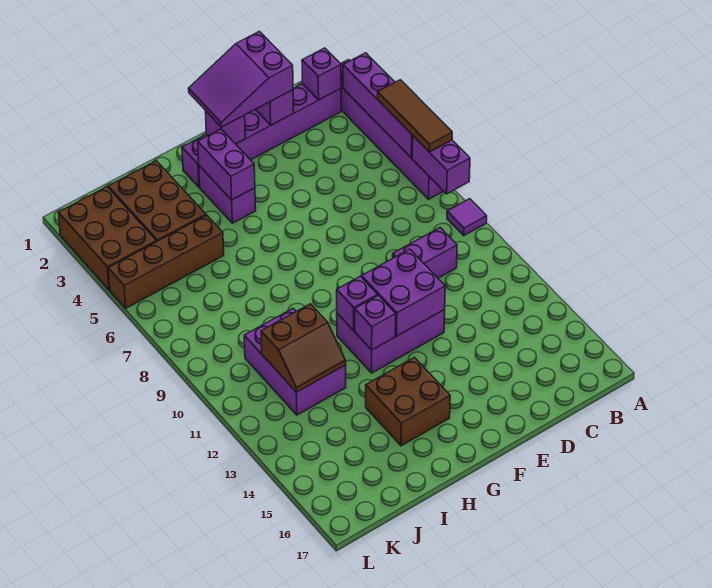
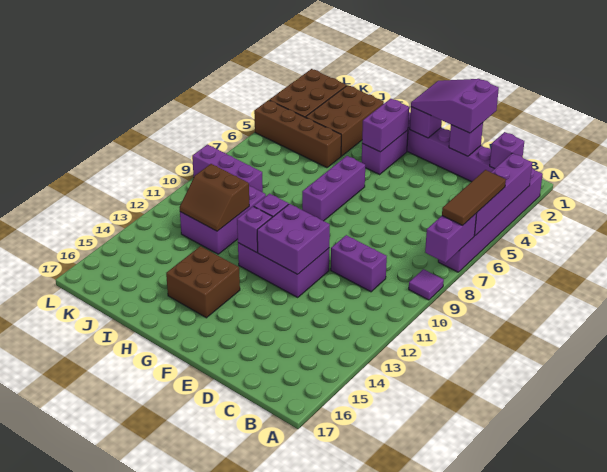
none -> purple 1x3 brick [302,156,365,221]
none -> purple 1x3 brick [192,145,263,192]

